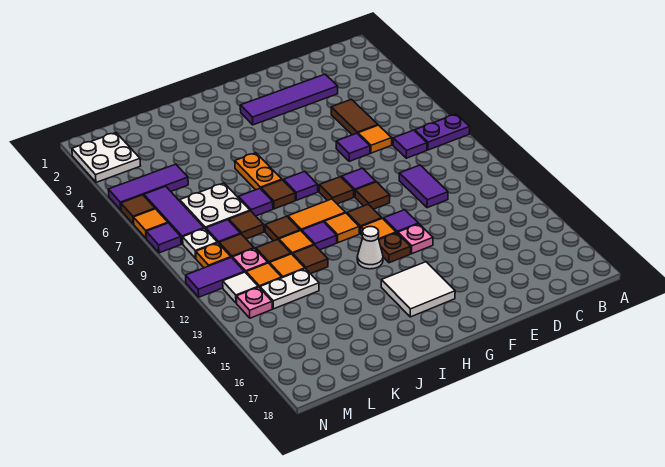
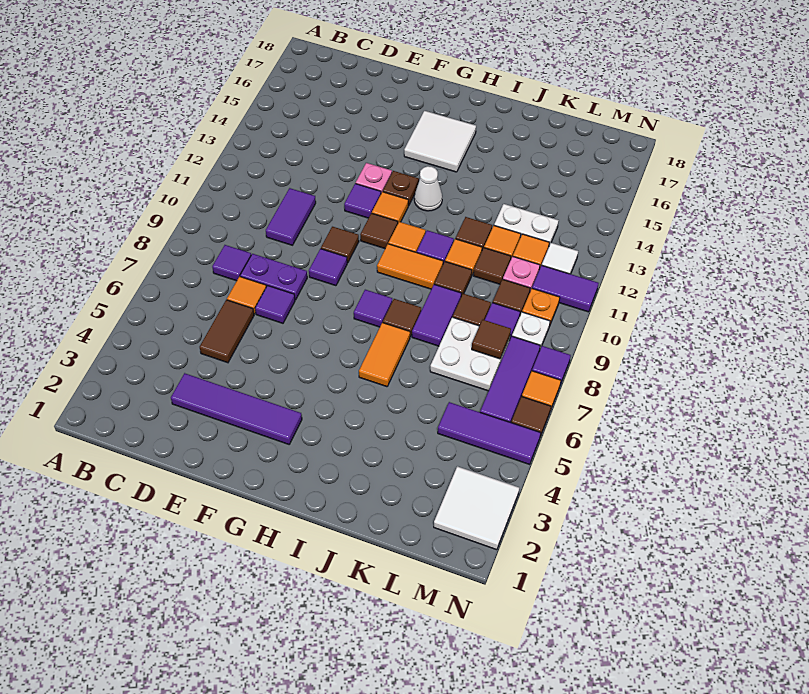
purple 1x2 plate [415,114,470,150] -> purple 1x2 plate moved to [240,254,307,300]
brown 1x1 tile [319,177,354,204] -> brown 1x1 tile moved to [472,320,511,359]
orange 1x2 plate [235,153,282,190] -> orange 1x2 tile [359,323,410,387]
purple 1x1 tile [238,188,273,216] -> purple 1x2 tile [412,284,461,346]
white 2x2 plate [72,133,140,182] -> white 2x2 tile [434,466,519,550]
pink 1x1 plate [236,287,272,318] -> none

